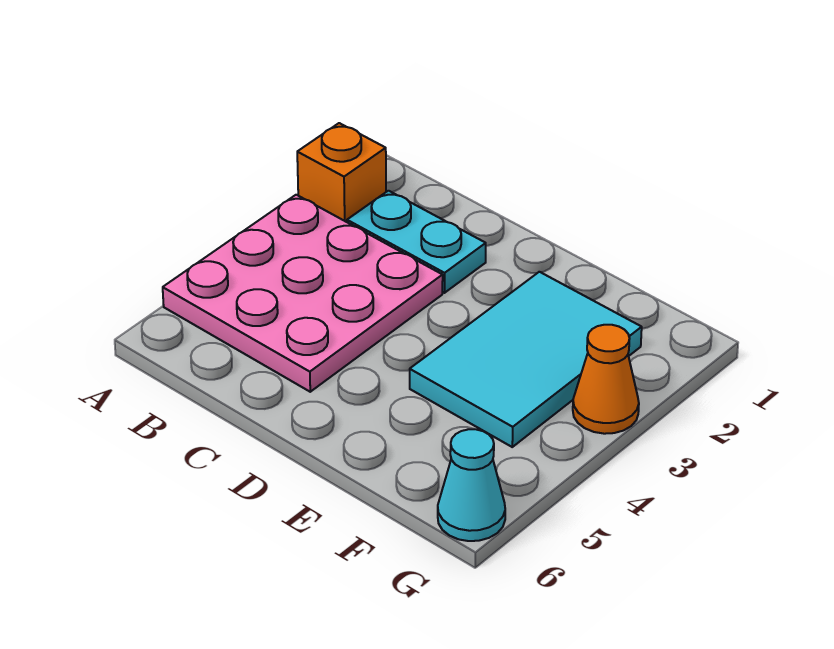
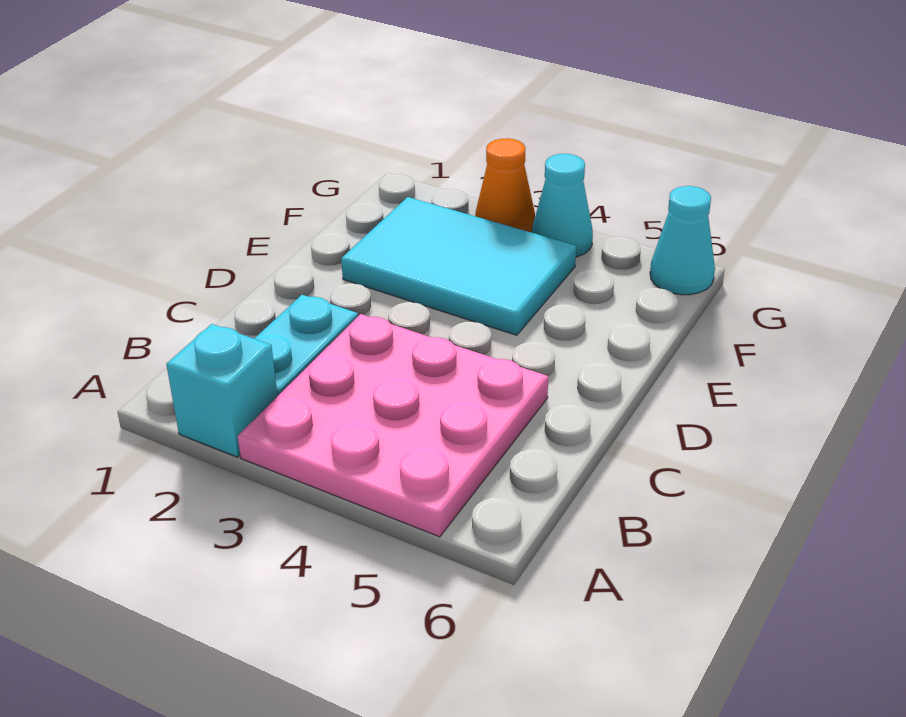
orange 1x1 brick [297,123,386,222] -> cyan 1x1 brick [166,324,277,457]
none -> cyan 1x1 cone [532,154,593,257]

